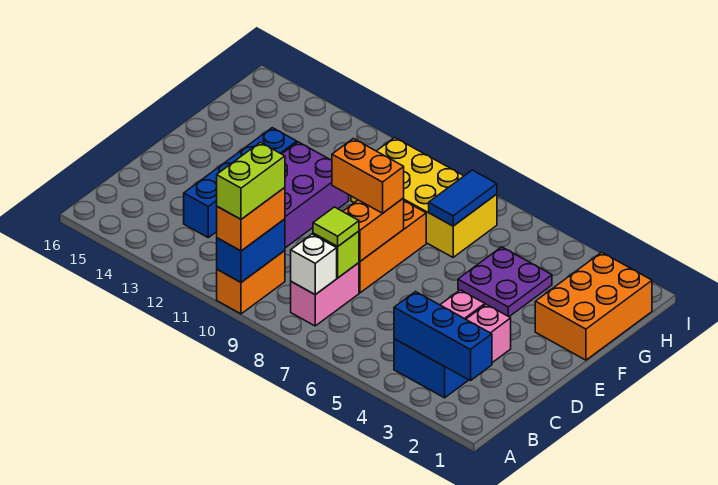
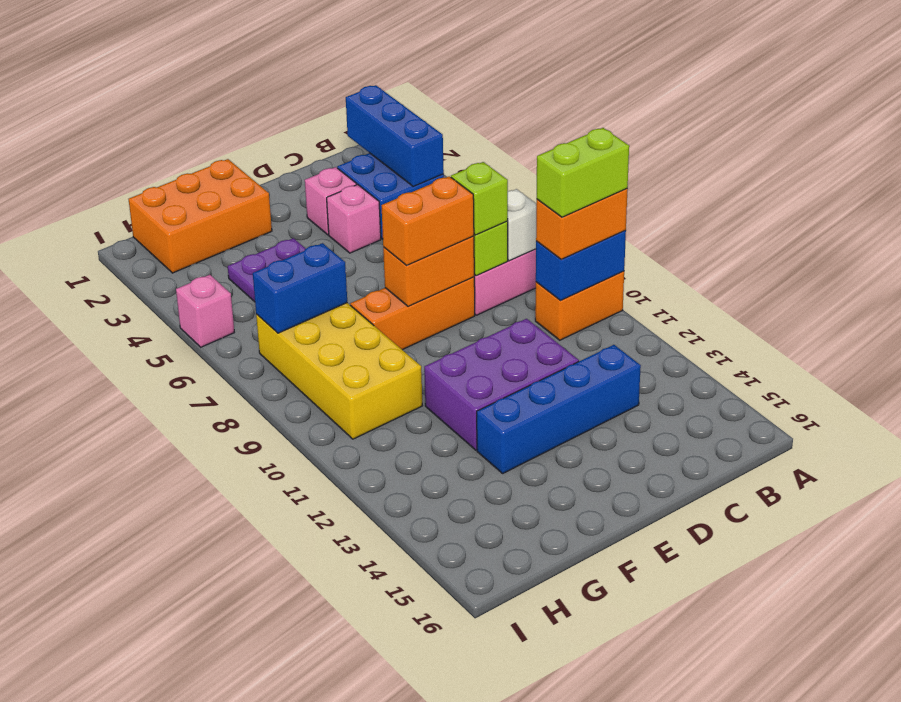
lime 1x1 tile [313,207,359,246] -> lime 1x1 brick [451,162,508,235]
orange 1x2 brick [332,139,404,213] -> orange 1x2 brick turned to [381,176,474,265]
blue 1x2 tile [429,170,497,226] -> blue 1x2 brick [253,243,347,333]
none -> pink 1x1 brick [176,275,234,347]

